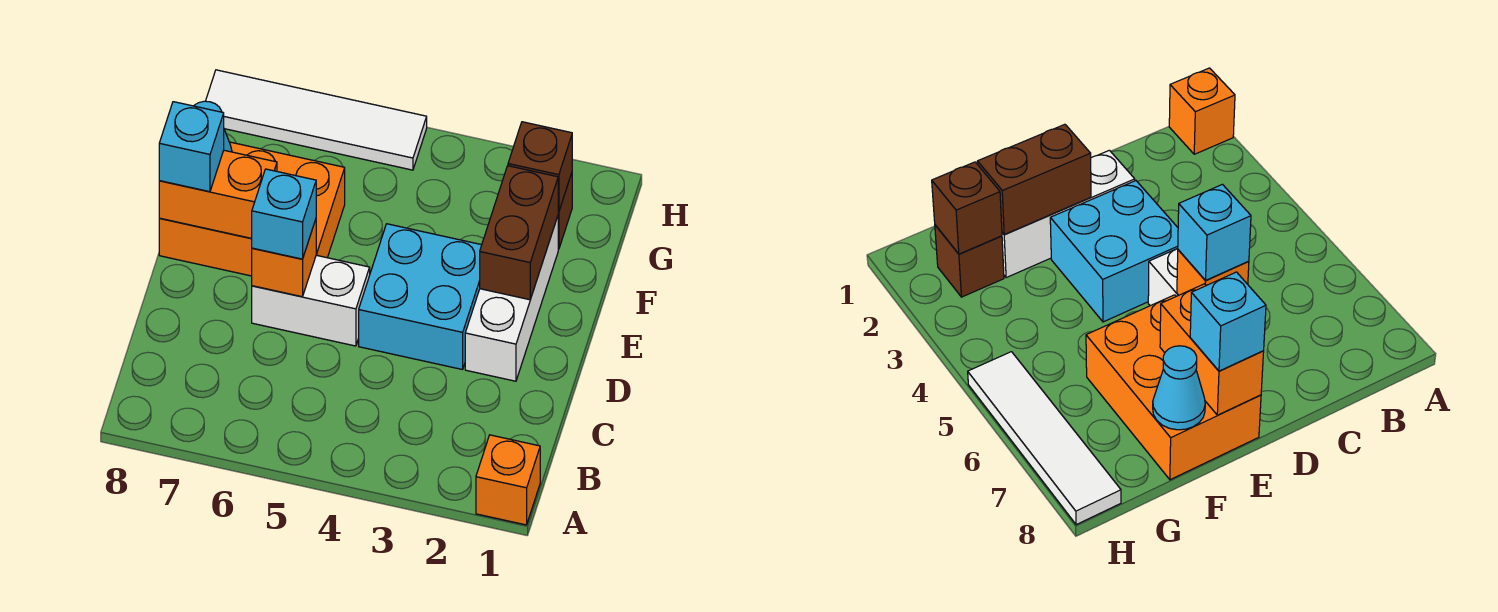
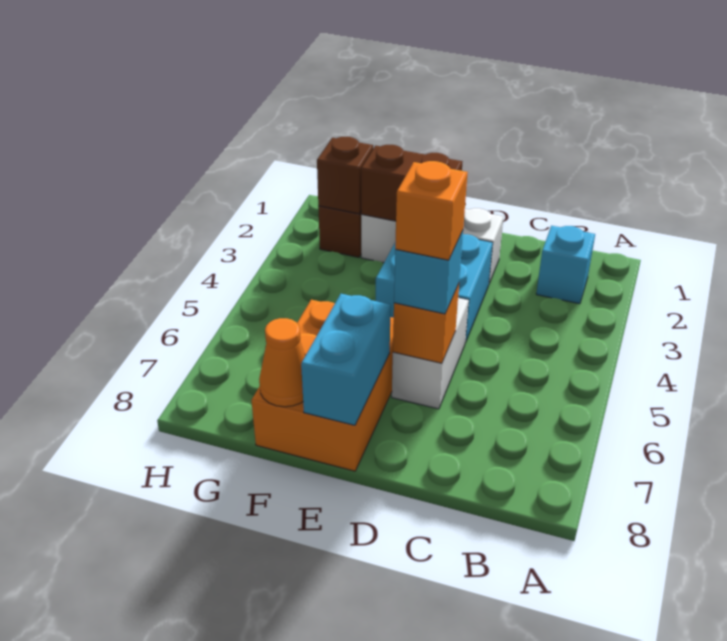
orange 1x1 brick [476,435,540,525] -> orange 1x1 brick moved to [395,161,468,260]
orange 1x2 brick [159,150,277,238] -> cyan 1x2 brick [301,294,391,425]
cyan 1x1 brick [159,102,224,192] -> cyan 1x1 brick moved to [536,226,595,304]
cyan 1x1 cone [1153,346,1205,430] -> orange 1x1 cone [259,318,305,407]
white 1x4 tile [206,70,427,170] -> none

